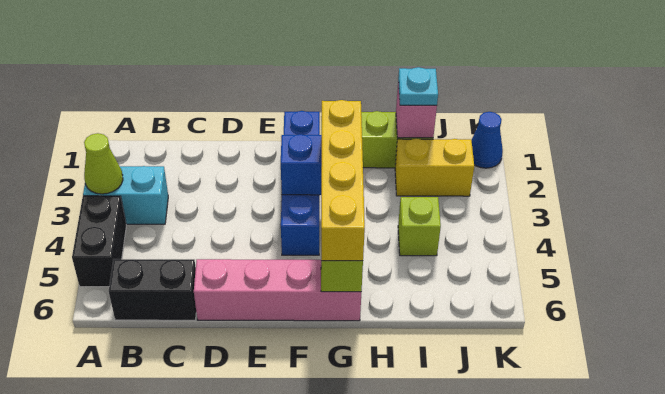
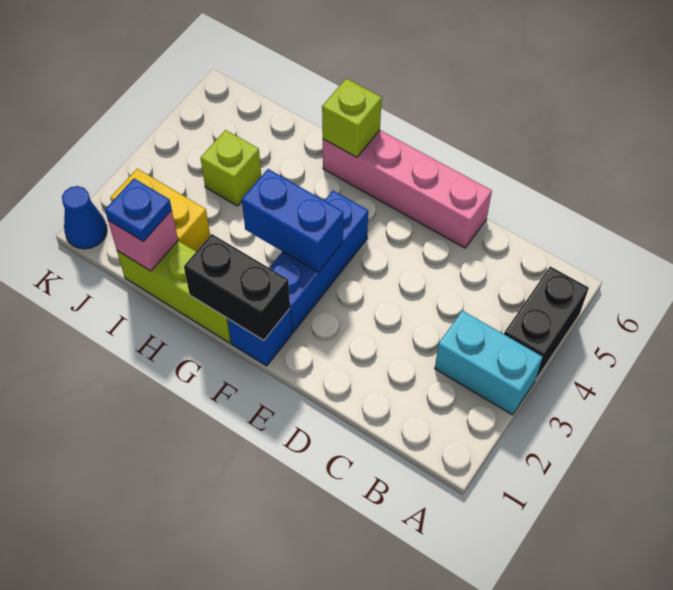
lime 1x1 cone [84,133,123,194] -> none
black 1x2 brick [109,259,196,320] -> black 1x2 brick moved to [184,234,290,341]
yellow 1x4 brick [321,100,365,261] -> none
cyan 1x1 plate [398,67,438,105] -> blue 1x1 plate [105,179,172,242]

